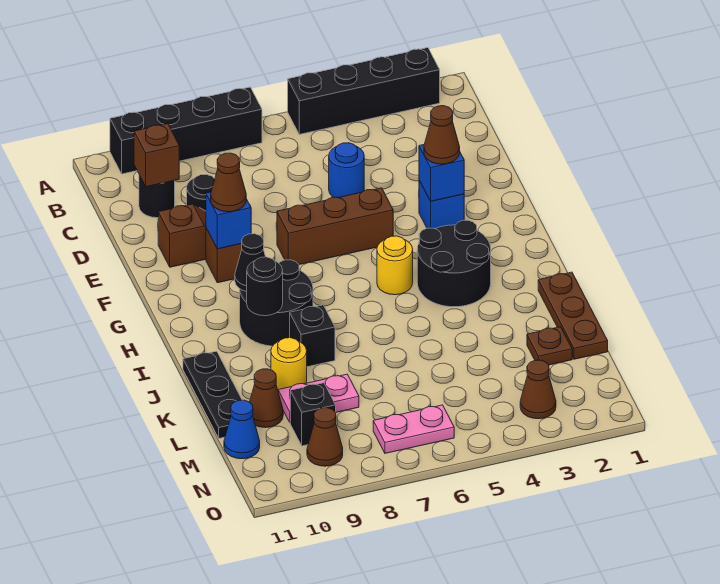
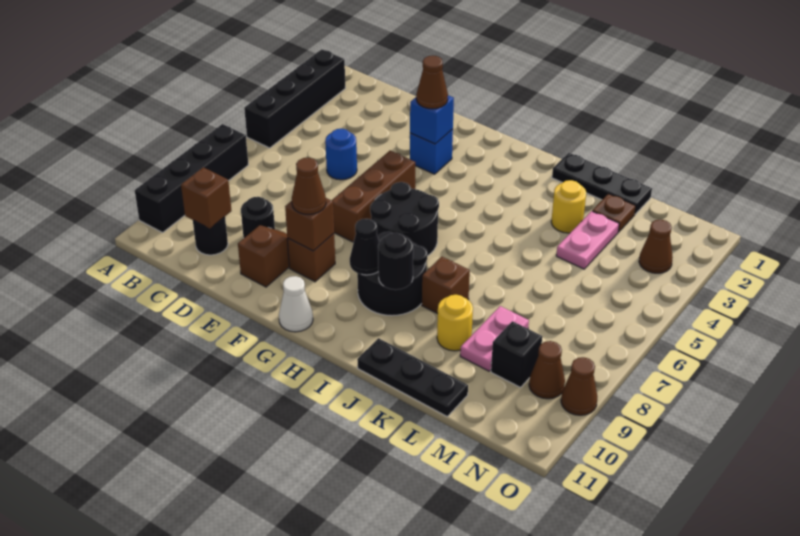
blue 1x1 brick [206,192,251,249] -> brown 1x1 brick [285,198,334,251]
none -> white 1x1 cone [279,276,313,332]
black 2x2 round brick [417,220,491,307] -> black 2x2 round brick moved to [370,182,439,256]
yellow 1x1 round brick [377,236,413,295] -> yellow 1x1 round brick moved to [551,180,586,233]
brown 1x3 plate [538,272,608,359] -> black 1x3 plate [552,153,652,214]
black 1x1 brick [290,305,335,367] -> brown 1x1 brick [422,257,470,314]
brown 1x1 cone [250,369,283,428] -> brown 1x1 cone moved to [561,357,597,415]
blue 1x1 cone [224,400,260,459] -> none
pink 1x2 plate [373,405,454,453] -> pink 1x2 plate moved to [556,211,619,269]

